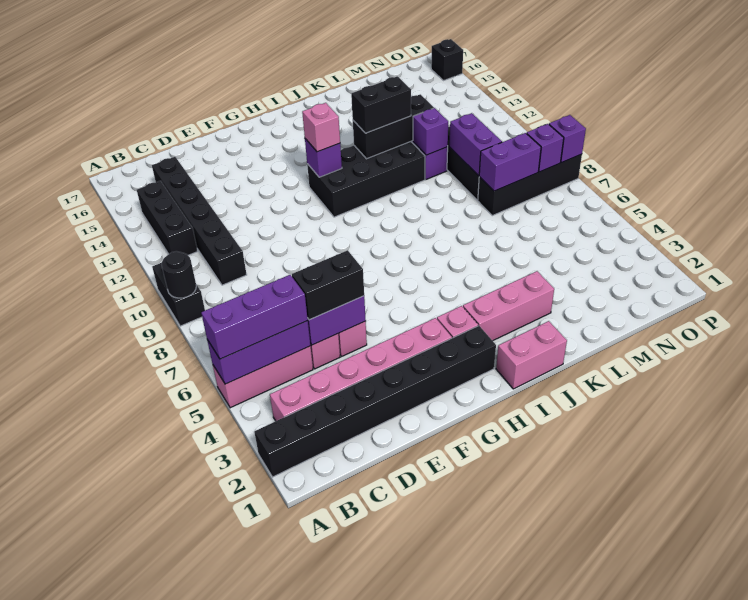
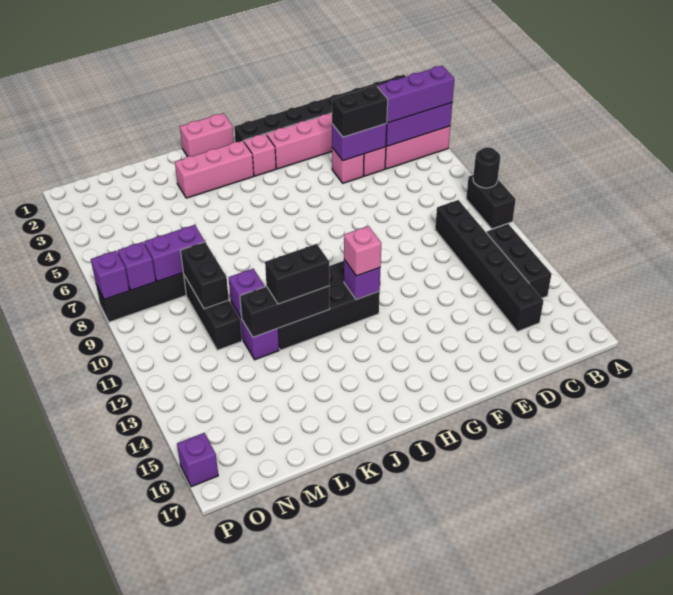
purple 1x2 brick [449,113,502,176] -> black 1x2 brick [181,242,229,309]
black 1x1 brick [431,39,463,81] -> purple 1x1 brick [177,433,218,487]

